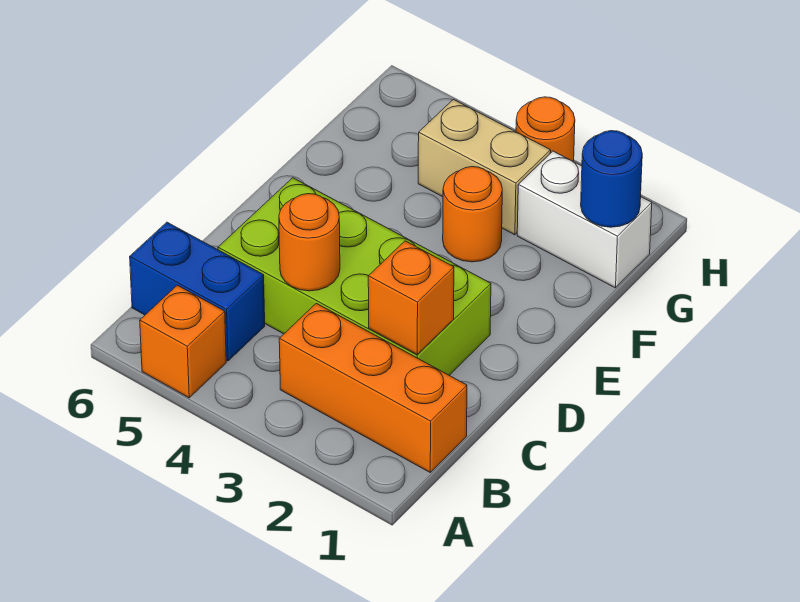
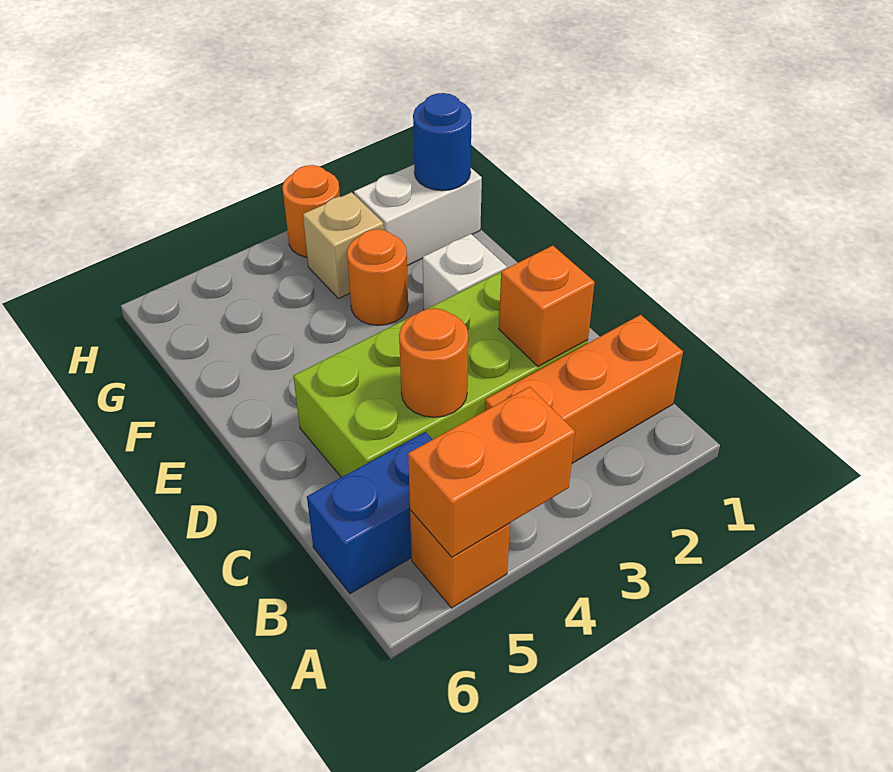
none -> orange 1x2 brick [408,387,575,557]
none -> white 1x1 brick [423,234,507,310]
tan 1x2 brick [418,100,551,235] -> tan 1x1 brick [303,192,384,299]

